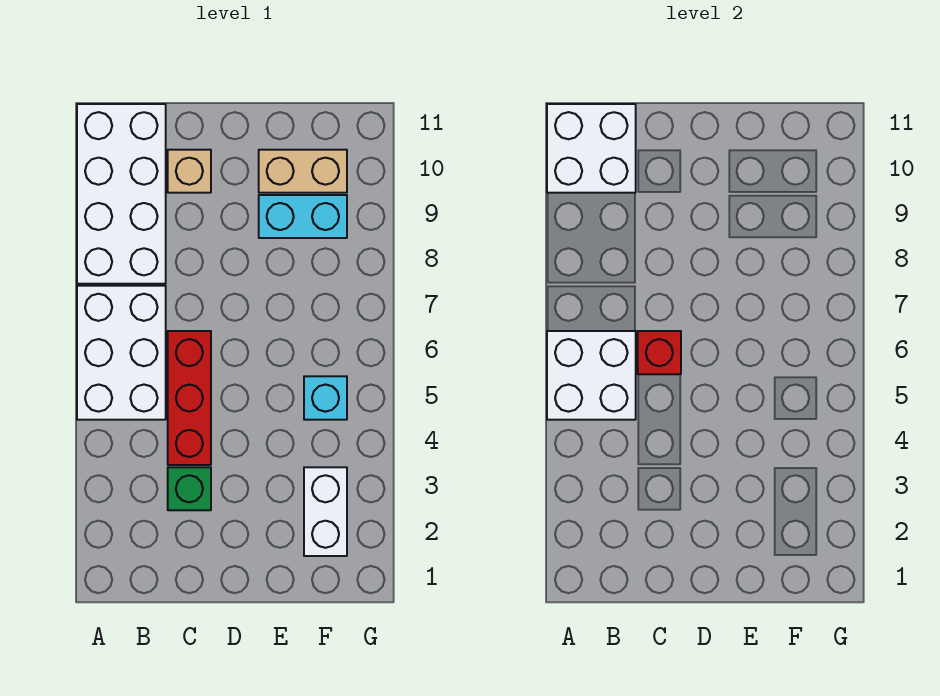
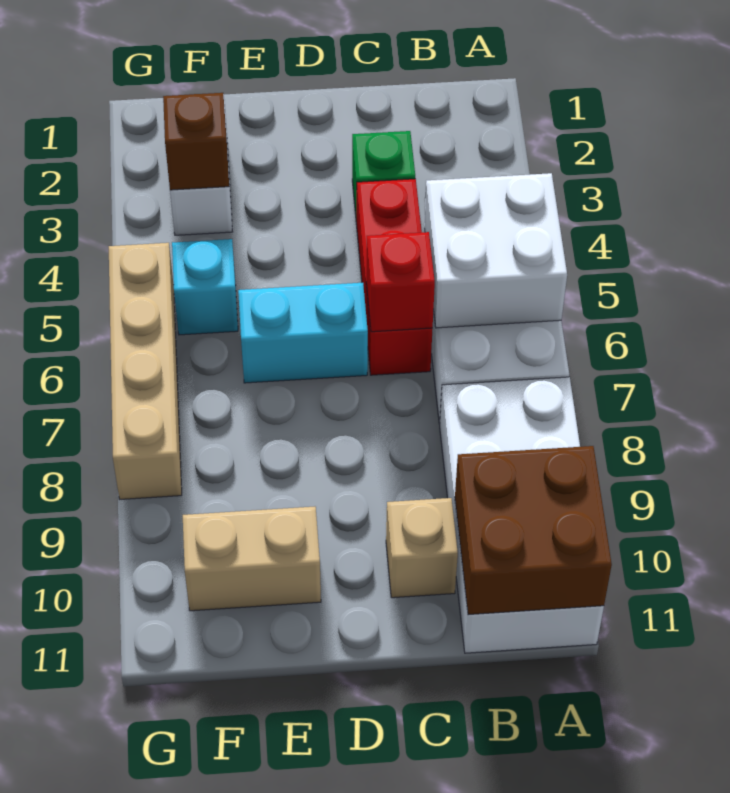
white 2x2 brick [547,104,636,193] -> brown 2x2 brick [455,446,612,615]
cyan 1x2 brick [259,195,347,238] -> cyan 1x2 brick moved to [238,283,368,383]
none -> brown 1x1 brick [163,93,229,190]
none -> tan 1x4 brick [109,243,182,499]

